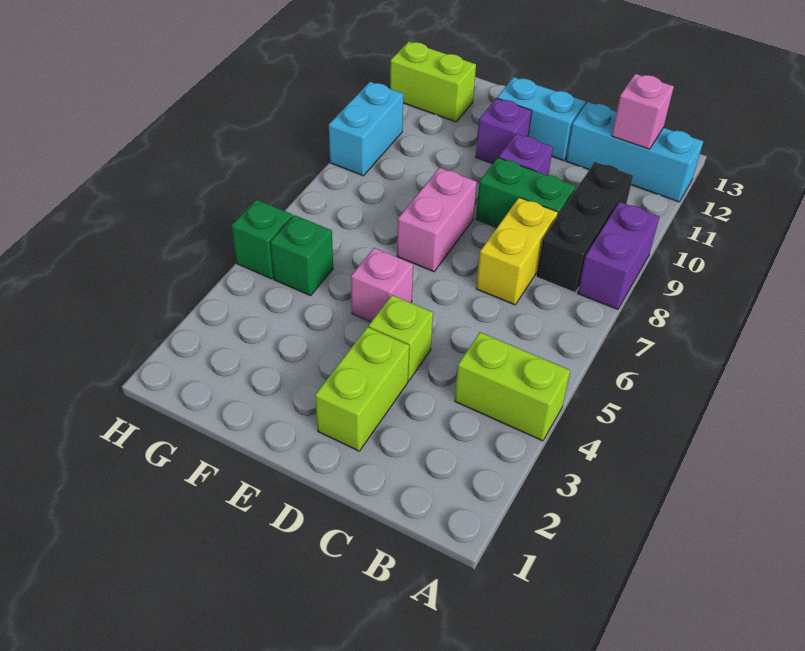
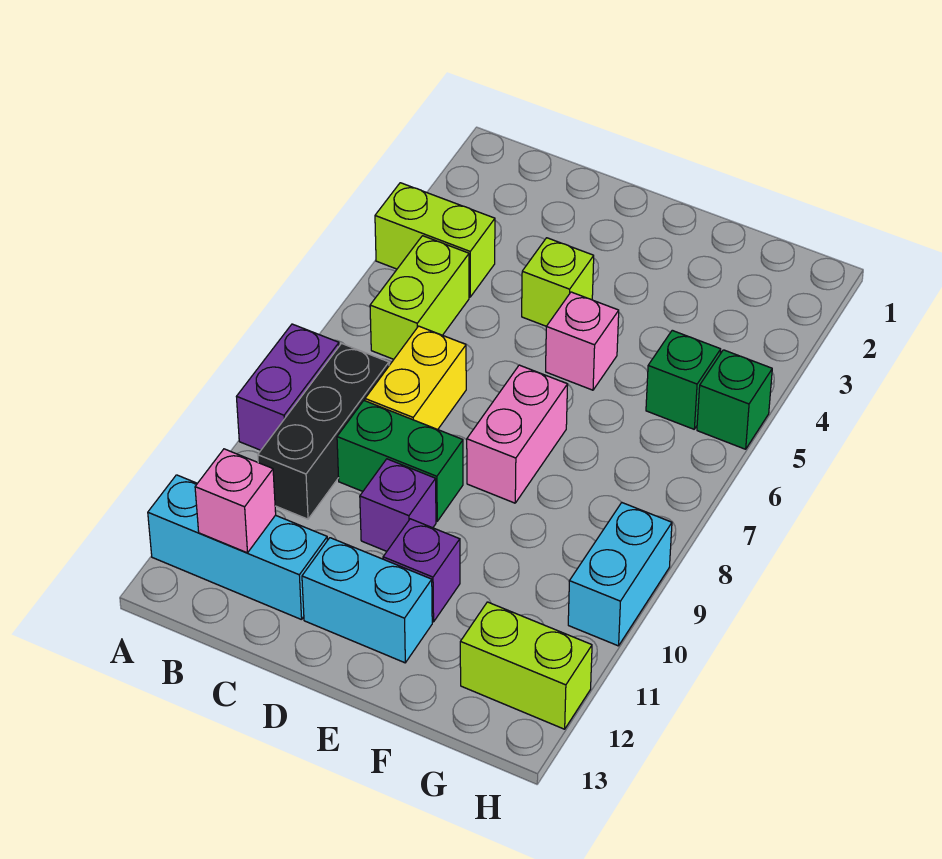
lime 1x2 brick [315,327,409,451] -> lime 1x2 brick moved to [370,236,469,359]

